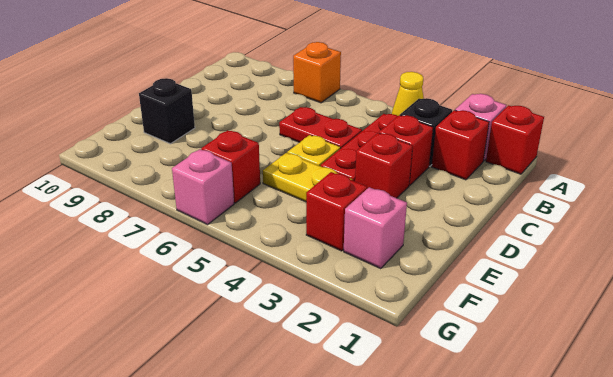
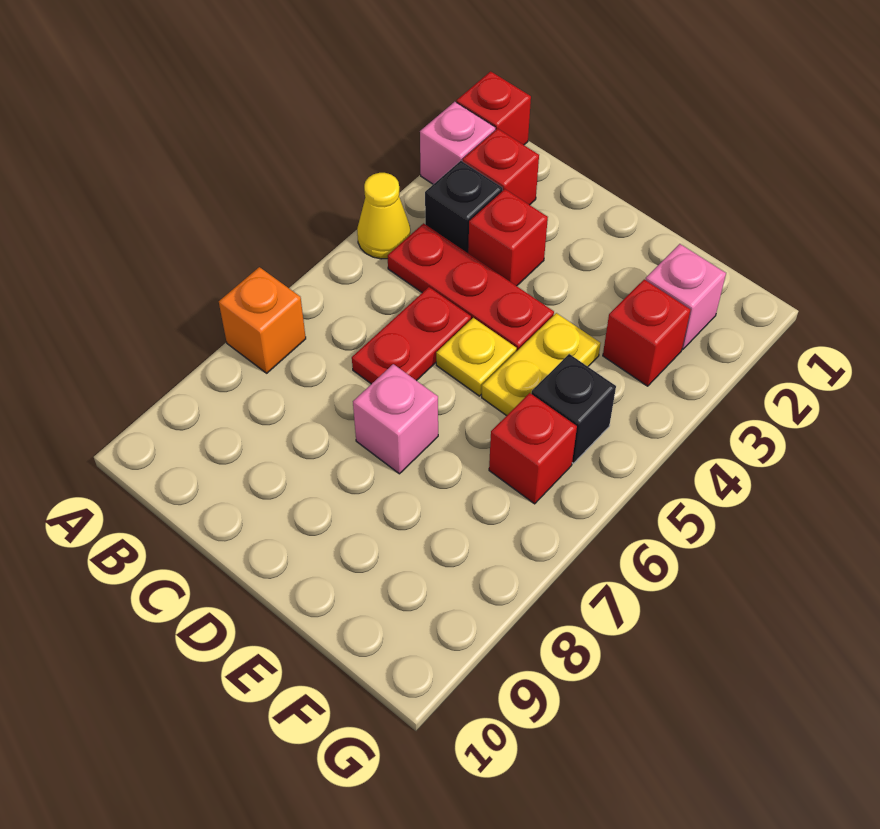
red 1x1 brick [355,133,413,198] -> none
black 1x1 brick [139,78,195,144] -> black 1x1 brick moved to [531,354,616,463]
pink 1x1 brick [172,149,234,225] -> pink 1x1 brick moved to [353,364,438,474]

